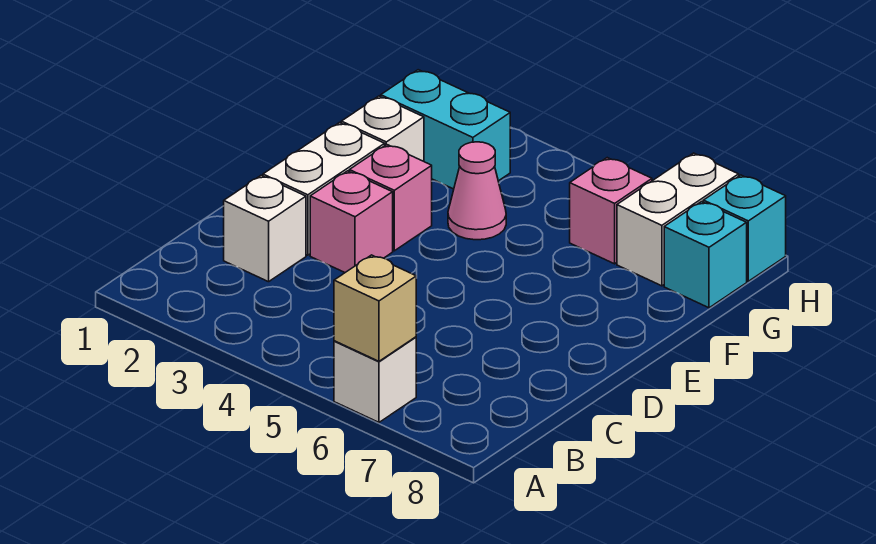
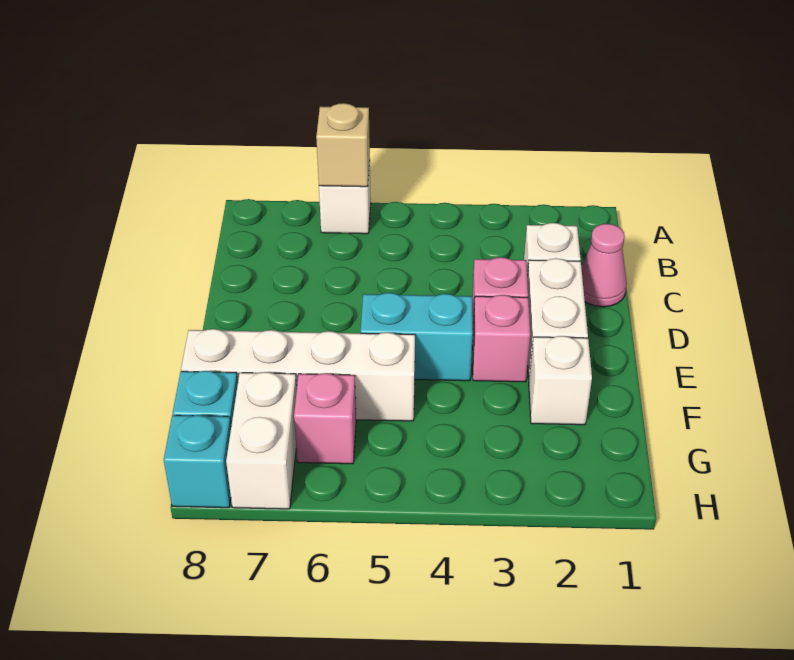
pink 1x1 cone [448,142,506,240] -> pink 1x1 cone moved to [581,224,627,307]
none -> white 1x4 brick [181,329,415,421]
cyan 1x2 brick [381,70,510,189] -> cyan 1x2 brick moved to [361,293,473,381]

